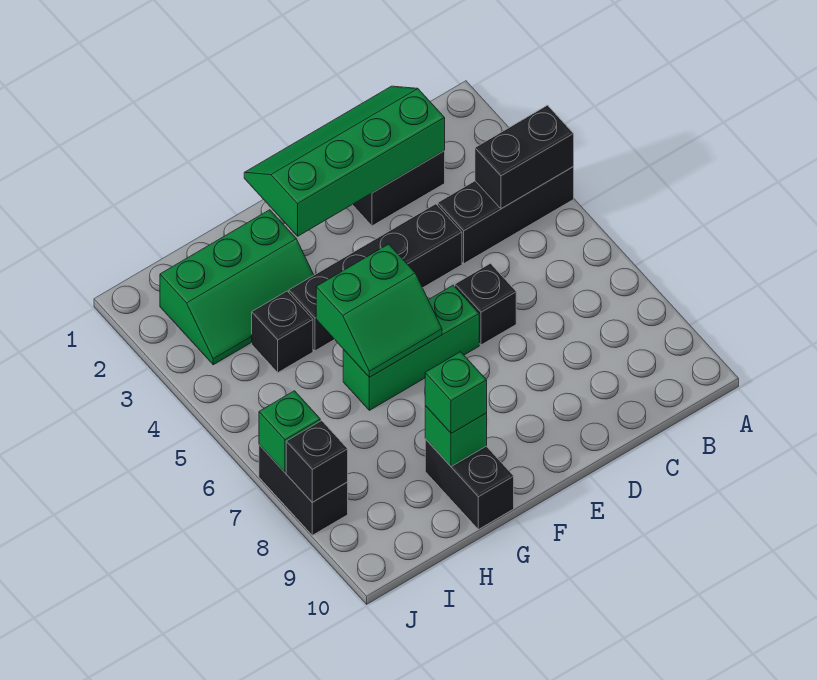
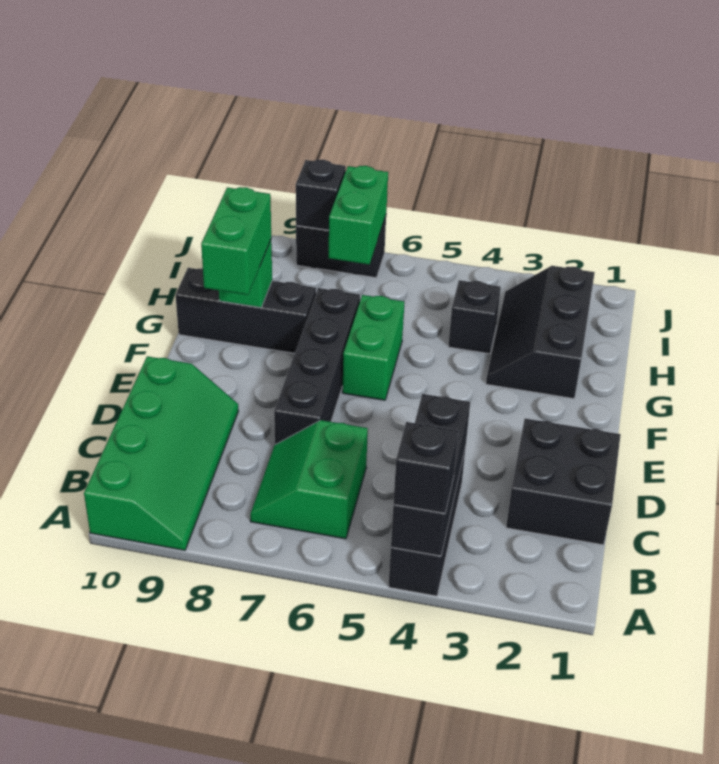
black 1x2 brick [475,105,574,209] -> black 1x3 brick [391,394,470,556]
green 2x4 slope [244,86,445,236] -> green 2x4 slope moved to [84,356,238,550]
black 1x4 brick [289,204,462,351] -> black 1x4 brick moved to [274,288,360,445]
black 1x1 brick [455,263,516,345] -> black 1x1 brick moved to [393,422,458,513]
green 1x3 brick [343,285,479,410] -> green 1x2 brick [342,295,404,400]
green 2x2 slope [316,244,442,377] -> green 2x2 slope moved to [250,420,368,539]
green 2x3 slope [160,210,314,365] -> black 2x3 slope [486,266,595,399]
black 1x2 brick [425,439,514,529] -> black 1x3 brick [176,268,316,353]
green 1x1 brick [425,352,487,433] -> green 1x2 brick [201,187,271,295]
green 1x1 brick [259,391,320,472] -> green 1x2 brick [329,166,388,264]

